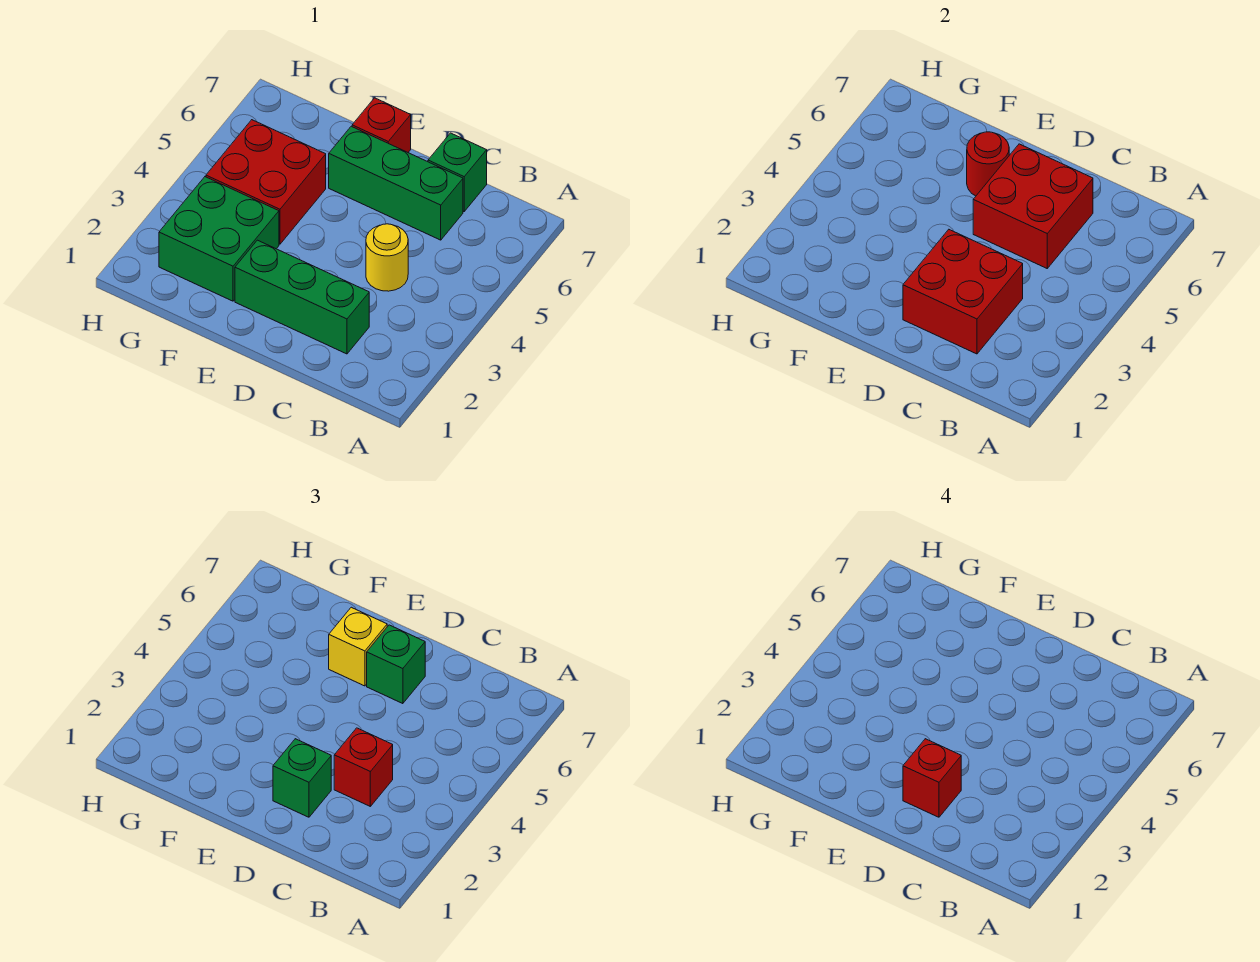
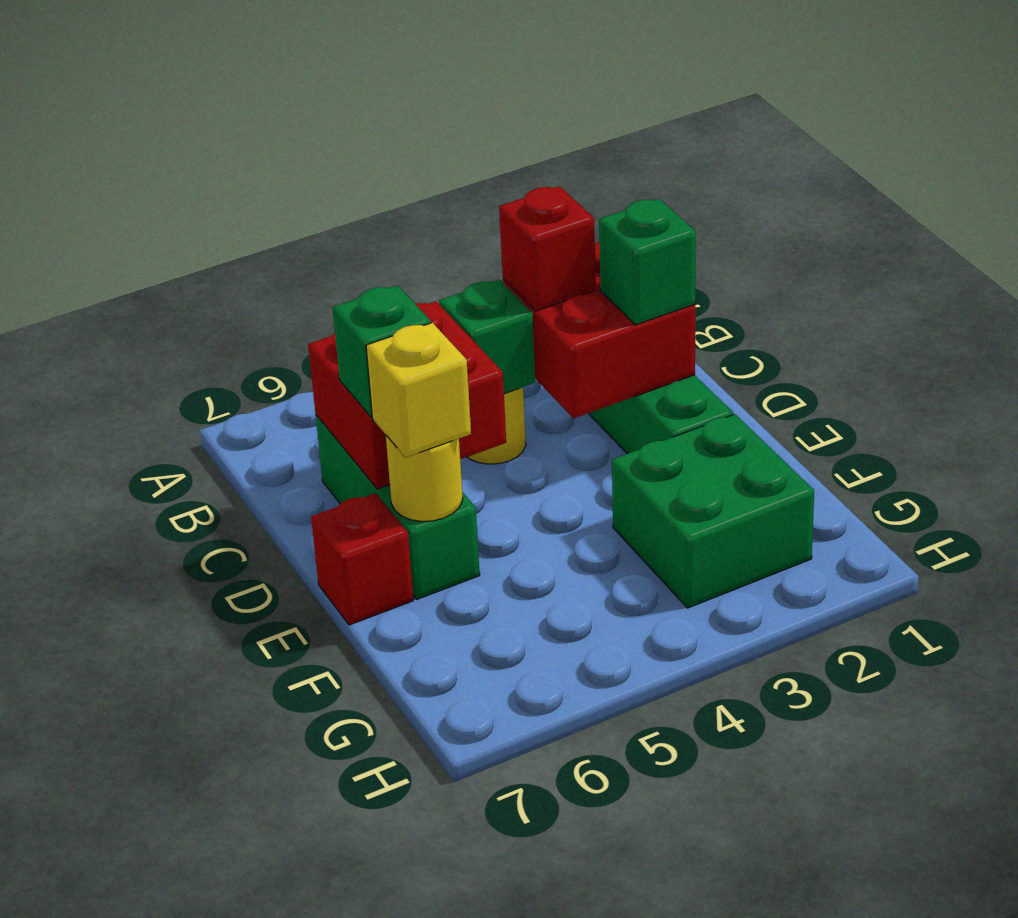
green 1x1 brick [428,133,487,211] -> green 1x1 brick moved to [439,280,535,394]
red 1x1 brick [903,739,961,817] -> none
red 1x1 round brick [967,132,1009,196] -> yellow 1x1 round brick [386,436,463,521]
red 2x2 brick [206,120,326,244] -> none

